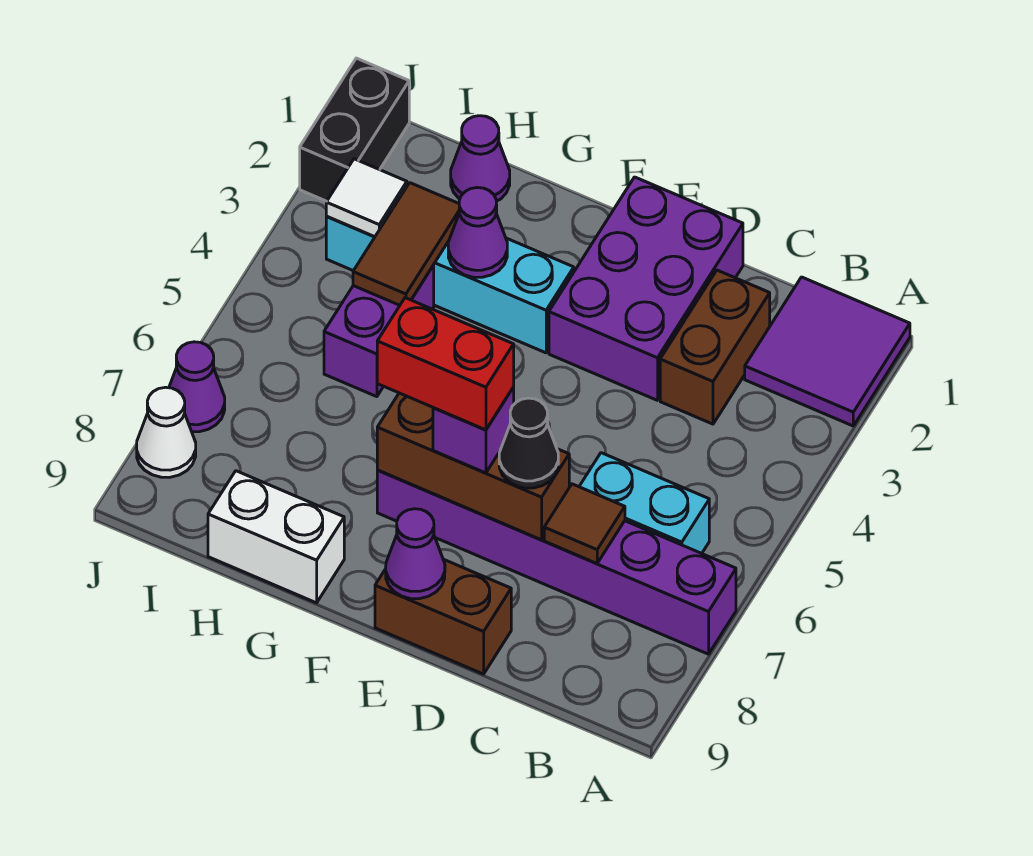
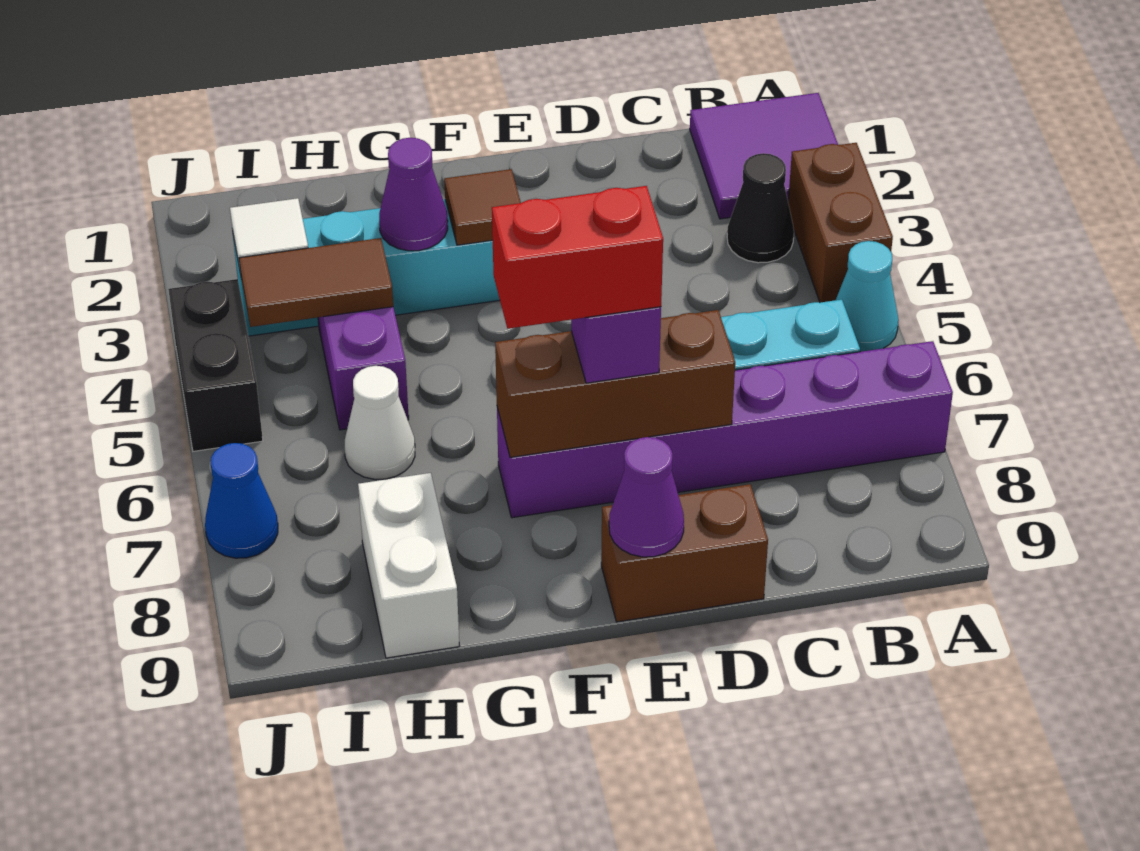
none -> cyan 1x1 cone [836,241,899,352]
brown 1x2 brick [660,270,770,424] -> brown 1x2 brick moved to [788,143,893,303]
brown 1x1 tile [544,484,625,563] -> brown 1x1 tile moved to [444,169,521,245]
purple 2x3 brick [549,177,743,400] -> none
black 1x1 cone [499,398,558,488] -> black 1x1 cone moved to [727,153,794,263]
white 1x2 brick [208,471,344,603] -> white 1x2 brick turned to [358,473,459,658]
purple 1x1 cone [451,116,510,201] -> none
brown 1x2 tile [353,183,459,305] -> brown 1x2 tile turned to [239,238,393,327]
black 1x2 brick [300,58,409,201] -> black 1x2 brick moved to [168,279,263,451]
purple 1x1 cone [169,342,225,432] -> blue 1x1 cone [205,443,278,558]
white 1x1 cone [137,387,196,477] -> white 1x1 cone moved to [345,366,415,479]

